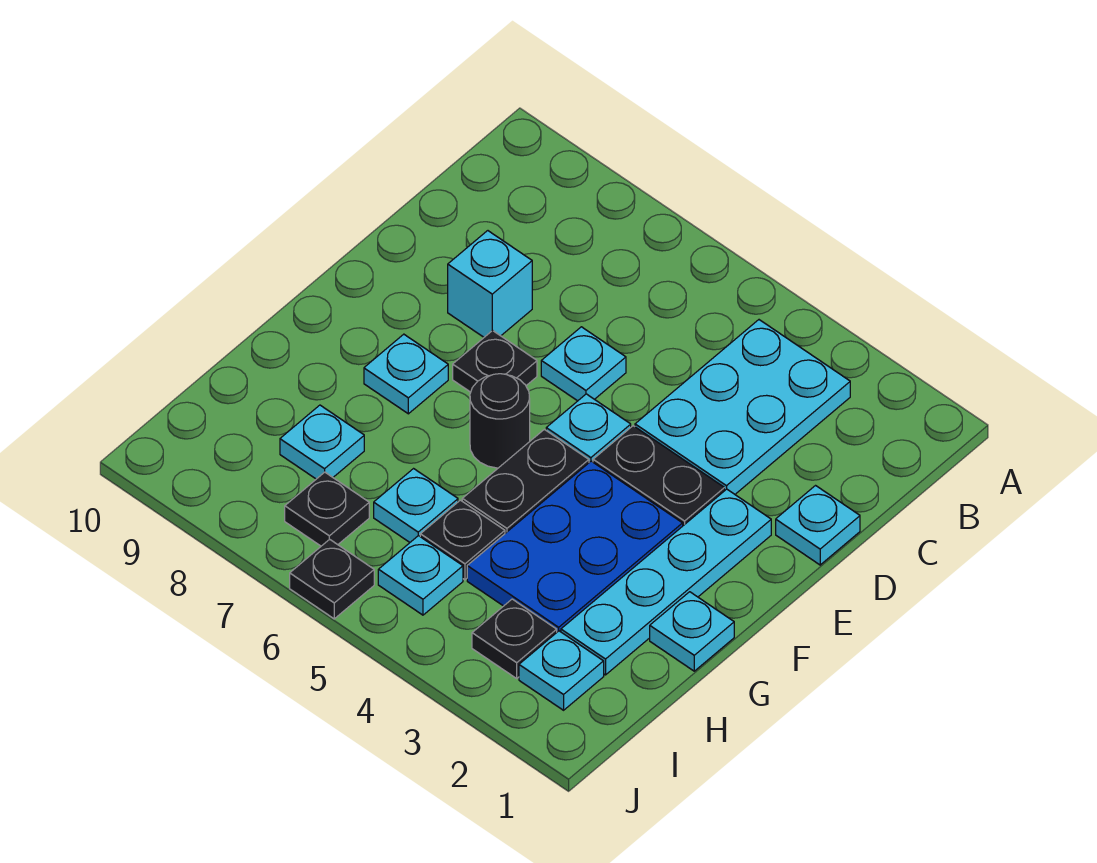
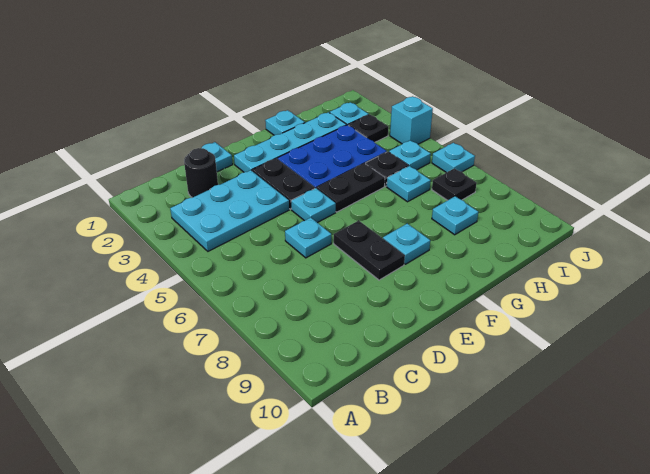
cyan 1x1 brick [448,231,532,337] -> cyan 1x1 brick moved to [390,96,433,144]
black 1x1 plate [453,330,537,392] -> black 1x2 plate [334,221,405,280]
black 1x1 round brick [470,374,530,468] -> black 1x1 round brick moved to [184,148,218,198]
black 1x1 plate [290,539,374,619] -> cyan 1x1 plate [432,143,475,173]

